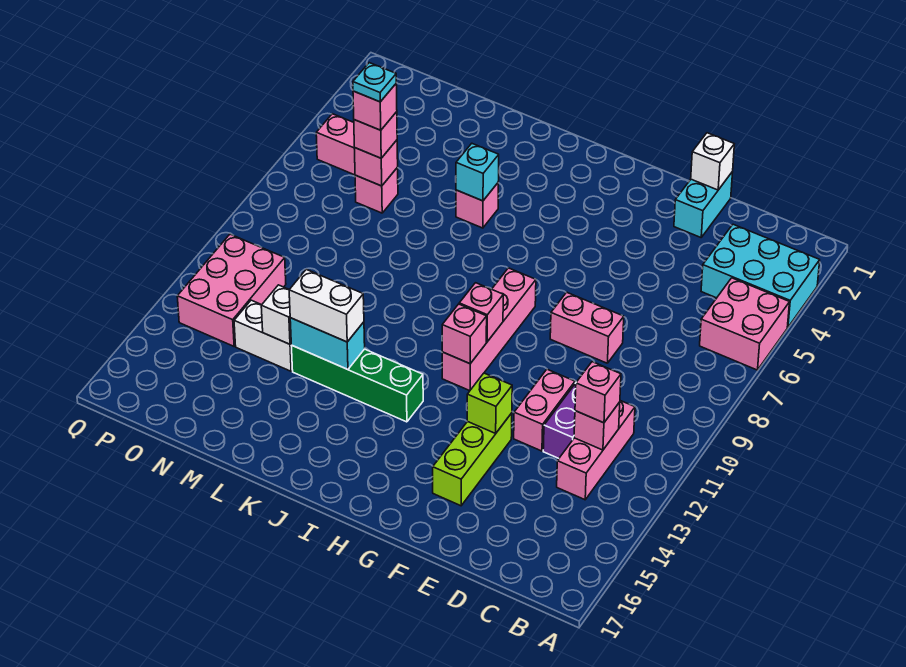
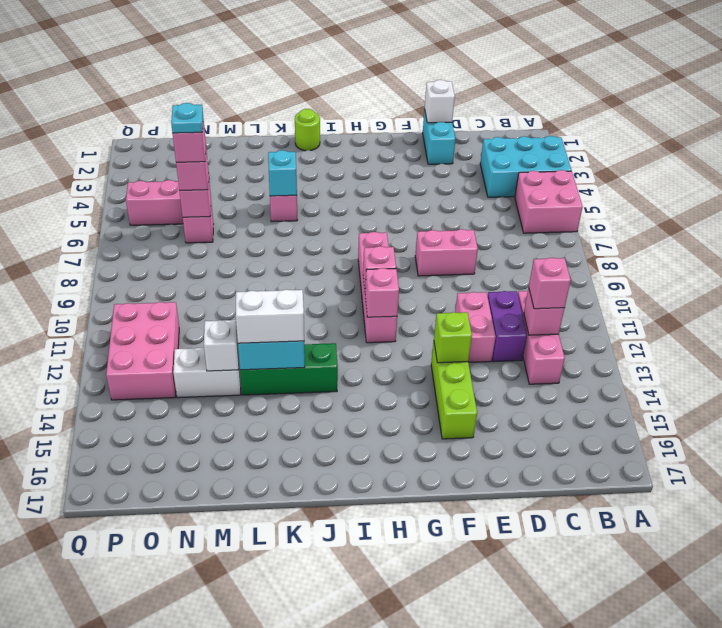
green 1x4 brick [291,345,423,422] -> green 1x3 brick [240,343,338,395]
none -> lime 1x1 round brick [295,109,320,151]

